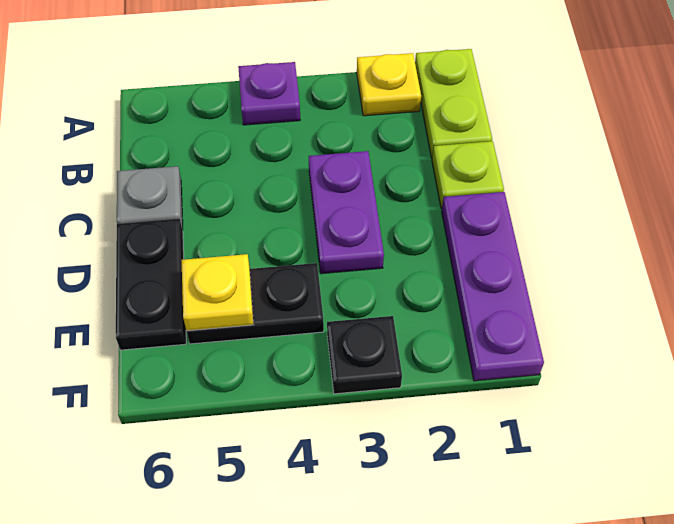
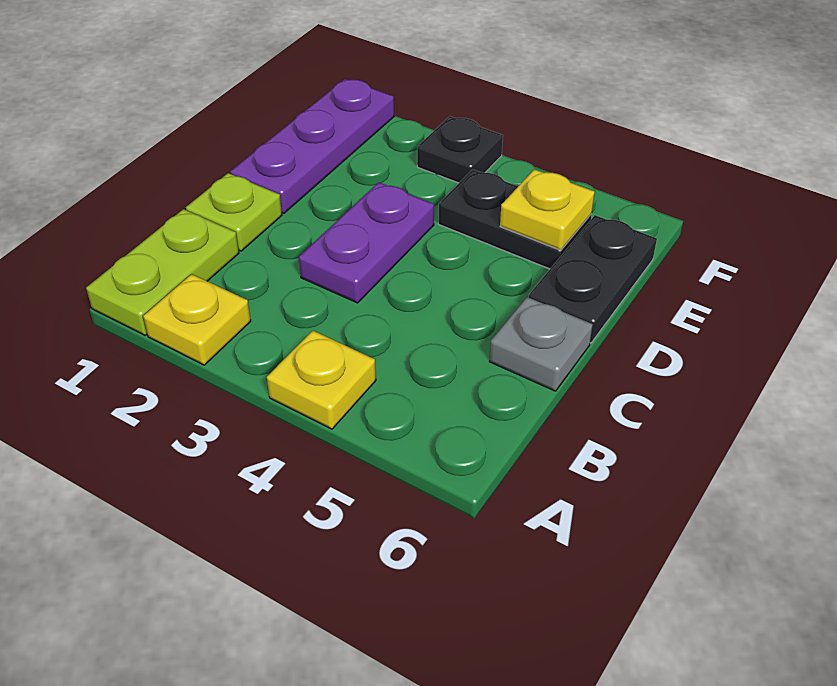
purple 1x1 plate [238,62,300,125] -> yellow 1x1 plate [267,331,376,429]

